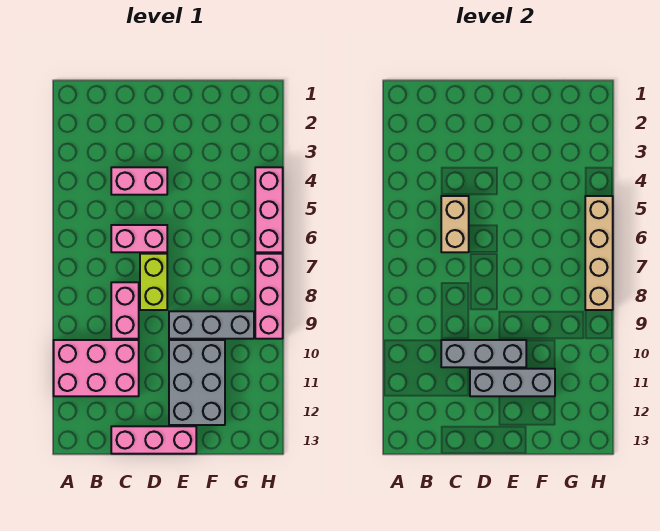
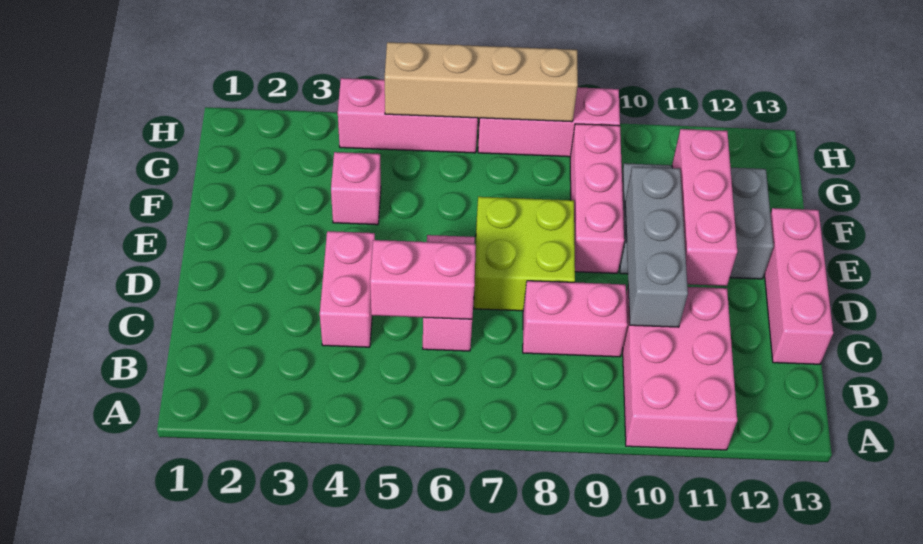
tan 1x2 brick [441,196,469,252] -> pink 1x2 brick [370,240,476,319]
lime 1x2 brick [140,254,167,310] -> lime 2x2 brick [474,197,575,311]
grey 1x3 brick [470,369,555,396] -> pink 1x3 brick [672,129,737,286]
grey 1x3 brick [169,311,254,339] -> pink 1x3 brick [570,124,624,273]
none -> pink 1x1 brick [331,152,381,225]

